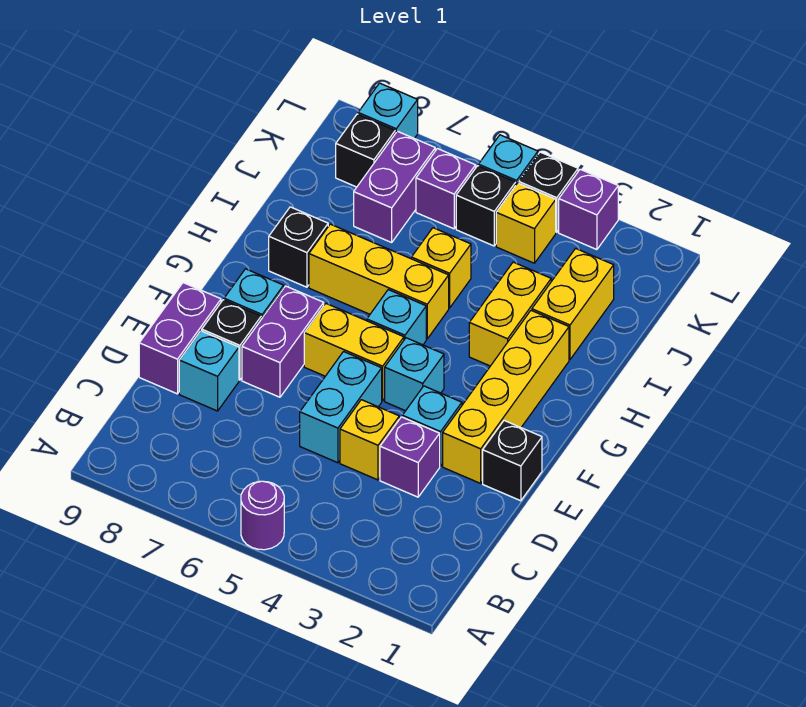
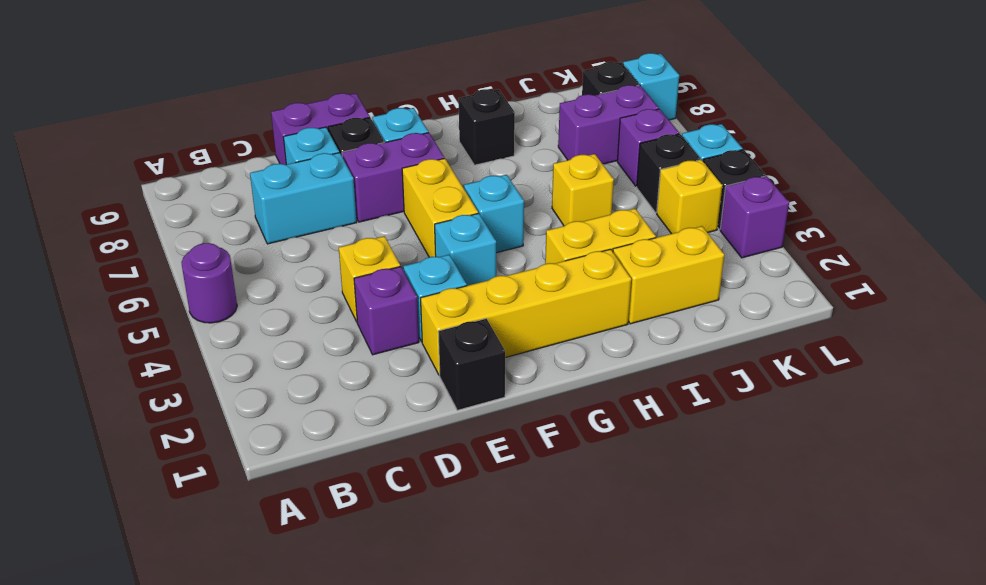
cyan 1x2 brick [300,352,382,463] -> cyan 1x2 brick moved to [250,153,357,244]
yellow 1x3 brick [309,224,449,339] -> none

